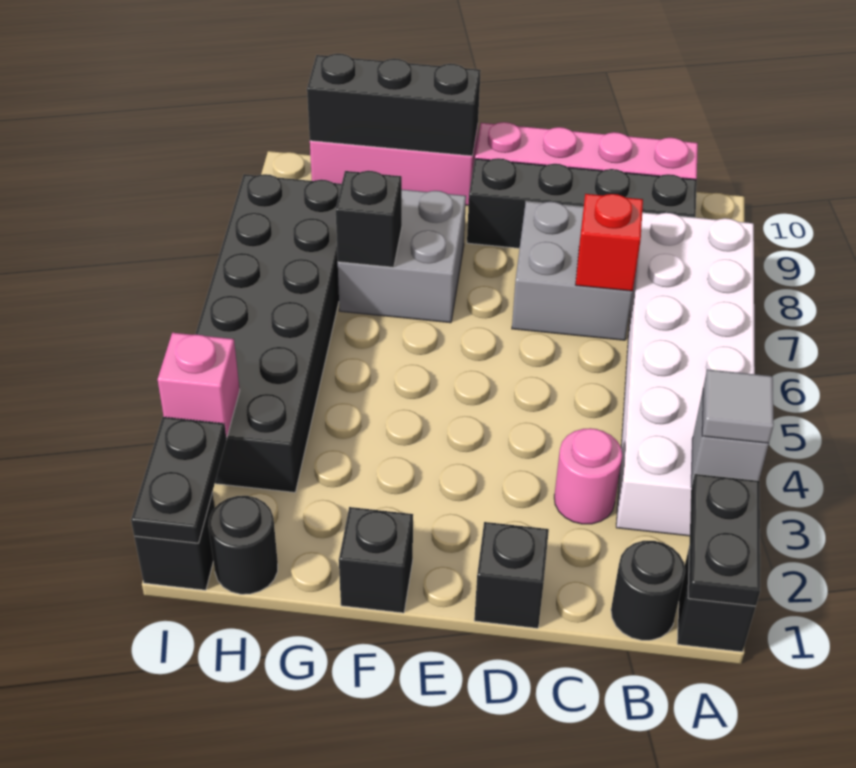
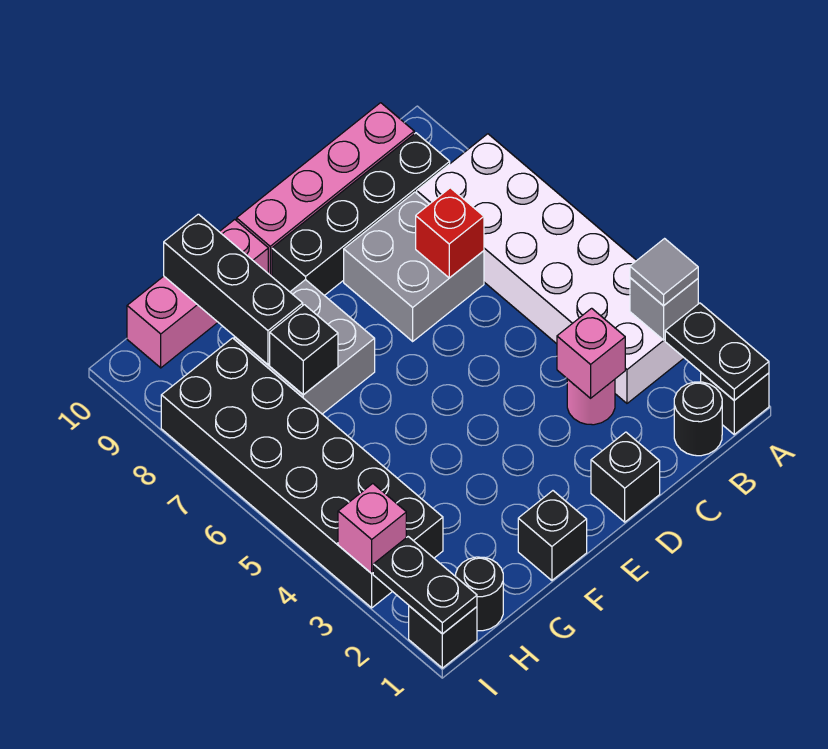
none -> pink 1x1 brick [557,308,625,398]
black 1x3 brick [307,54,481,156] -> black 1x3 brick turned to [164,214,303,364]

